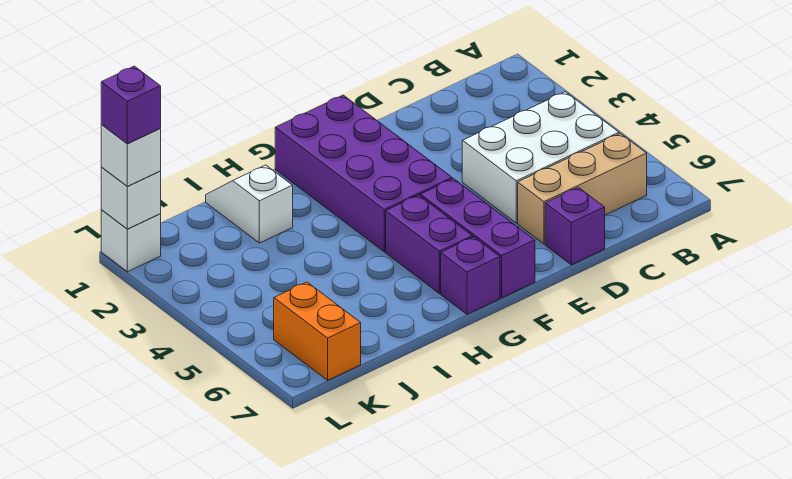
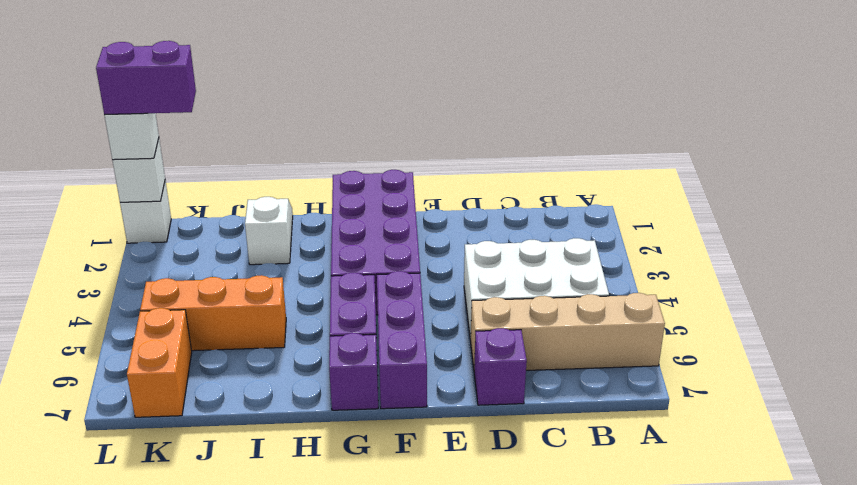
tan 1x3 brick [518,133,647,244] -> tan 1x4 brick [471,293,665,370]
none -> orange 1x3 brick [140,275,286,351]
purple 1x1 brick [101,66,161,144] -> purple 1x2 brick [96,41,196,115]

